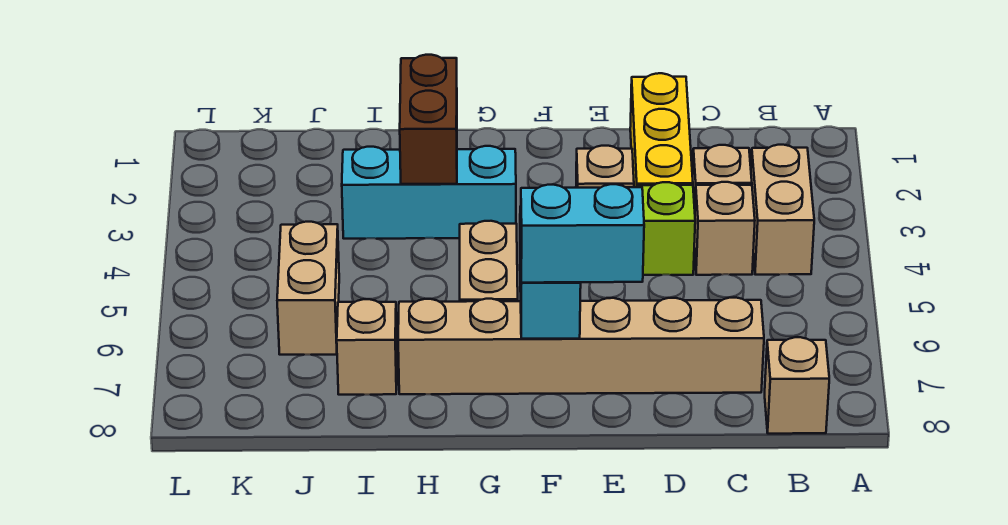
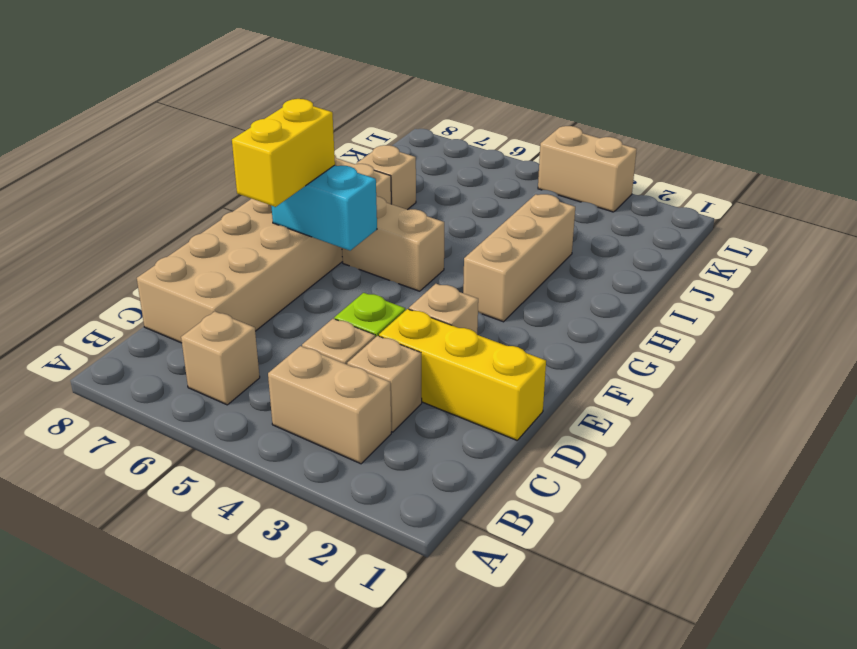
tan 1x1 brick [765,337,829,434] -> tan 1x1 brick moved to [181,311,260,405]
tan 1x6 brick [398,298,764,394] -> tan 2x6 brick [137,156,391,343]
cyan 1x2 brick [521,184,644,283] -> yellow 1x2 brick [232,99,335,207]
cyan 1x3 brick [342,146,516,239] -> tan 1x3 brick [463,194,575,322]
brown 1x2 brick [400,55,457,184] -> none
tan 1x2 brick [277,222,339,355] -> tan 1x2 brick moved to [538,126,637,212]

